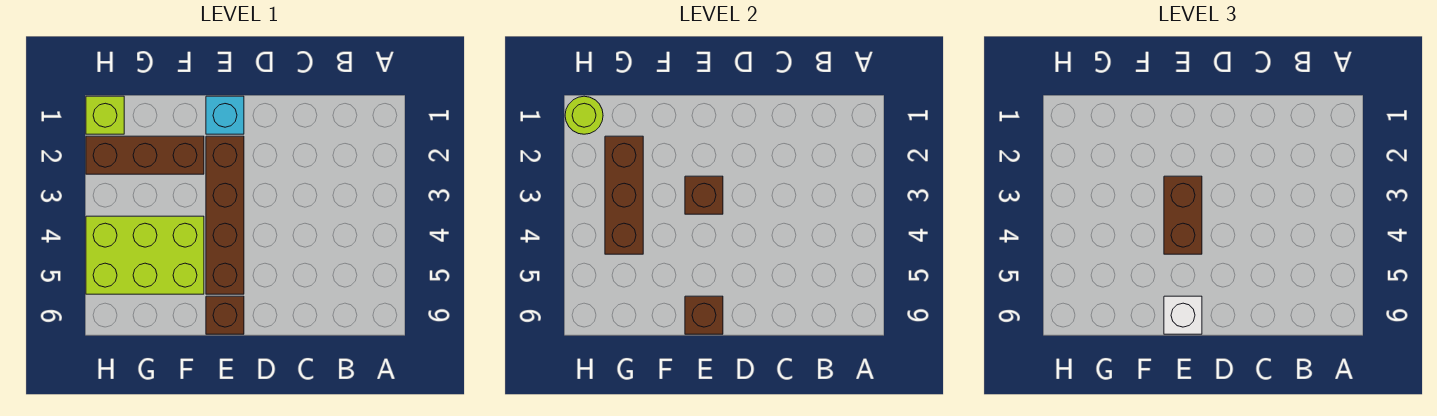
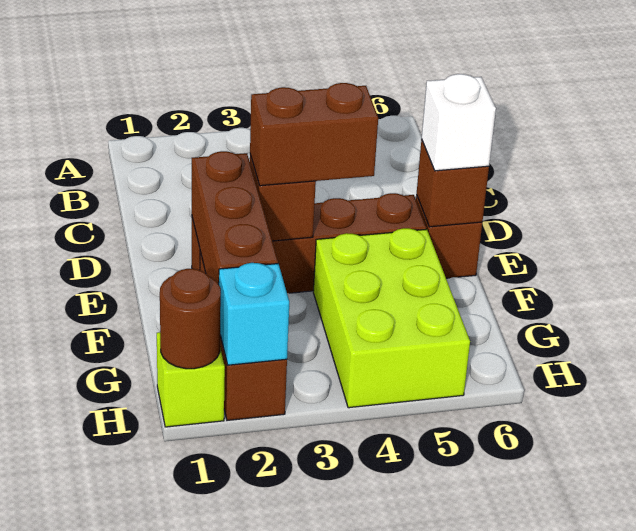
cyan 1x1 brick [206,96,244,134] -> cyan 1x1 brick moved to [219,263,289,365]
brown 1x3 brick [605,136,643,254] -> brown 1x3 brick turned to [192,151,278,284]
lime 1x1 round brick [565,96,603,134] -> brown 1x1 round brick [160,269,221,369]

